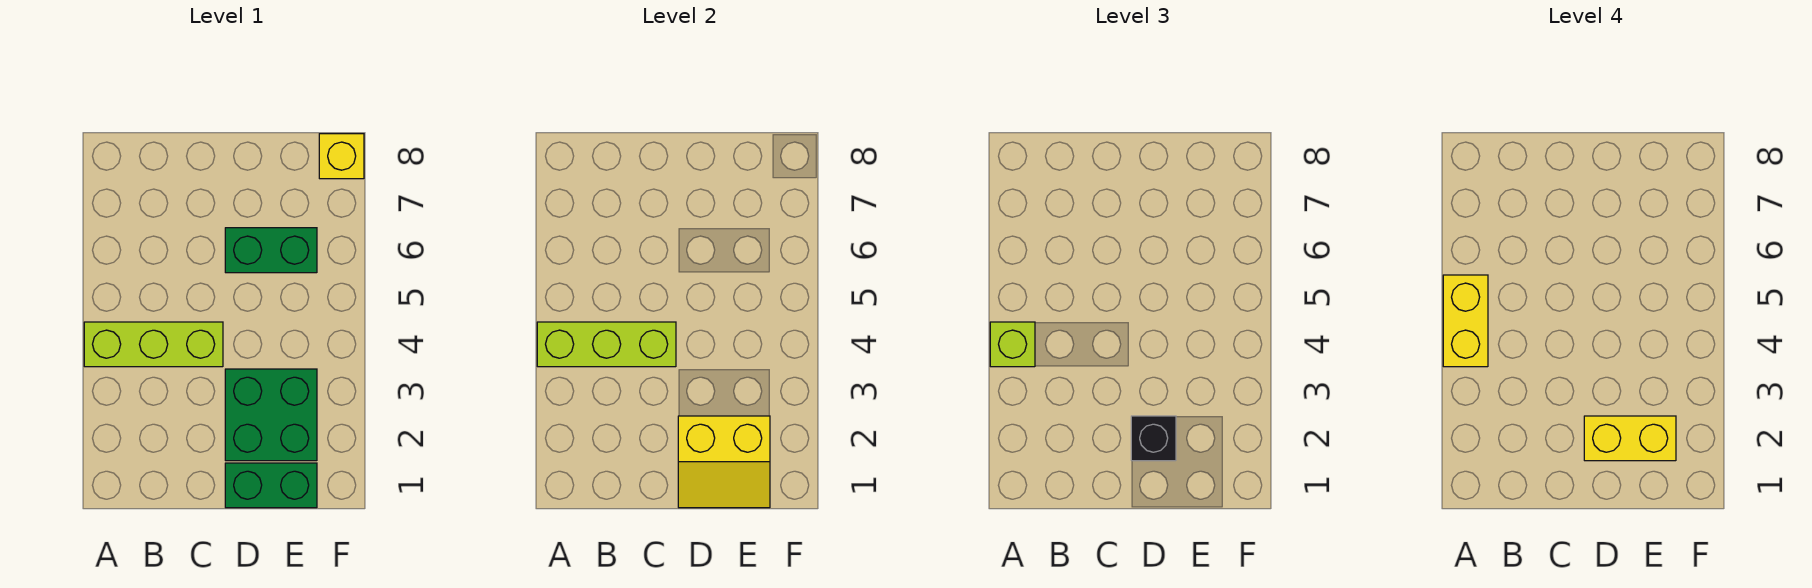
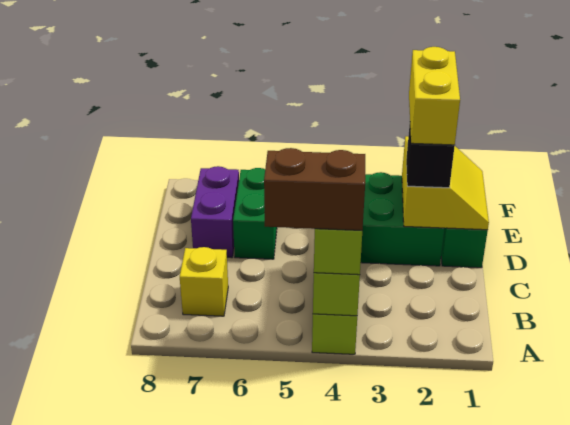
yellow 1x2 brick [1443,275,1488,367] -> brown 1x2 brick [264,148,365,230]
none -> purple 1x2 brick [191,166,239,258]
yellow 1x1 brick [319,134,364,179] -> yellow 1x1 brick moved to [180,247,228,316]

